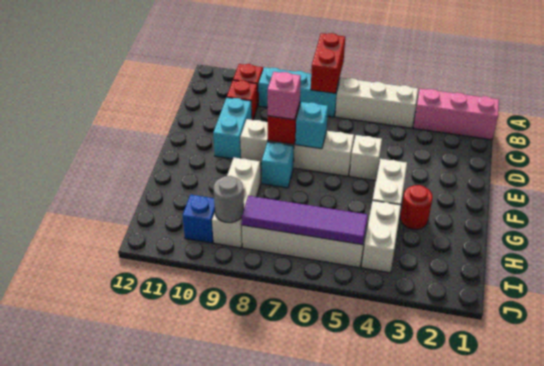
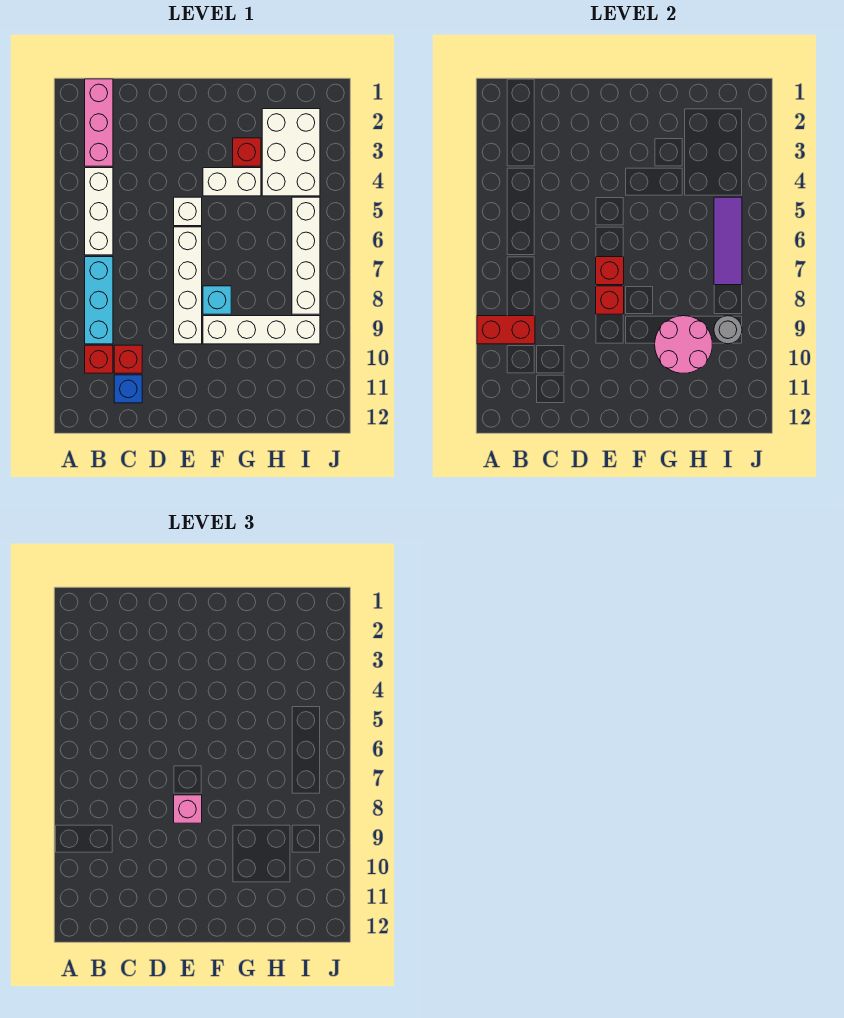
red 1x2 brick [311,33,345,93] -> red 1x2 brick moved to [477,316,535,344]
cyan 1x2 brick [213,97,252,159] -> none
cyan 1x1 brick [296,102,328,149] -> red 1x1 brick [596,257,624,285]
red 1x1 round brick [400,185,433,230] -> red 1x1 brick [233,138,261,166]
white 1x3 brick [212,157,260,248] -> white 1x4 brick [203,316,320,344]
none -> pink 2x2 round brick [655,316,712,373]
white 1x2 brick [362,200,401,273] -> white 2x3 brick [262,109,320,196]
purple 1x4 tile [242,196,368,245] -> purple 1x3 tile [714,197,742,285]
blue 1x1 brick [182,195,215,243] -> blue 1x1 brick moved to [114,375,142,403]

